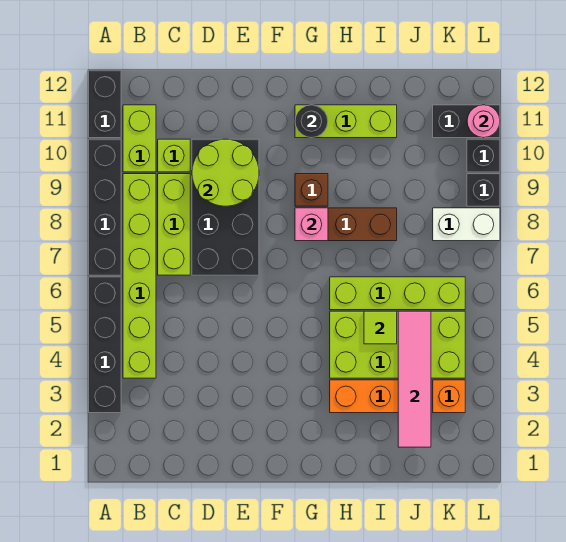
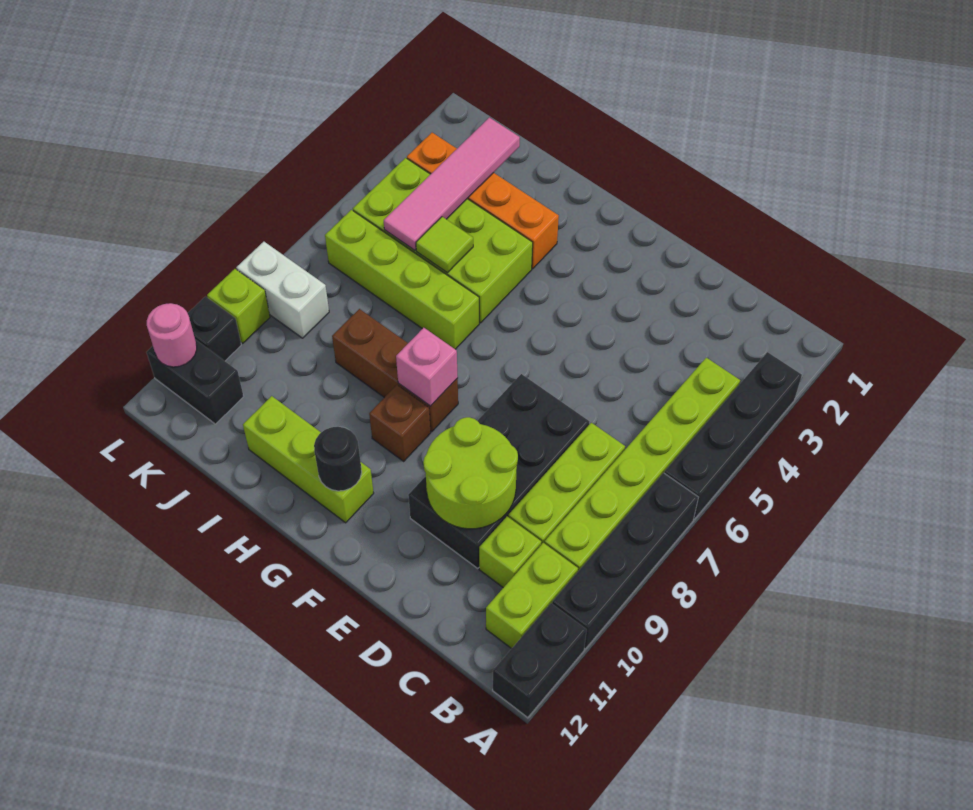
black 1x1 brick [467,174,500,206] -> lime 1x1 brick [207,269,270,343]

